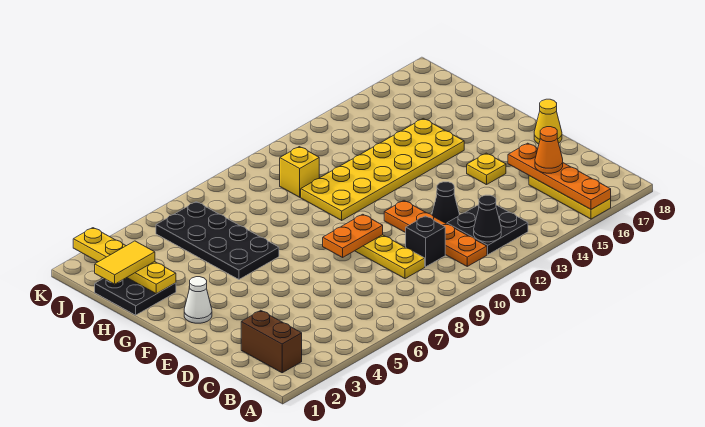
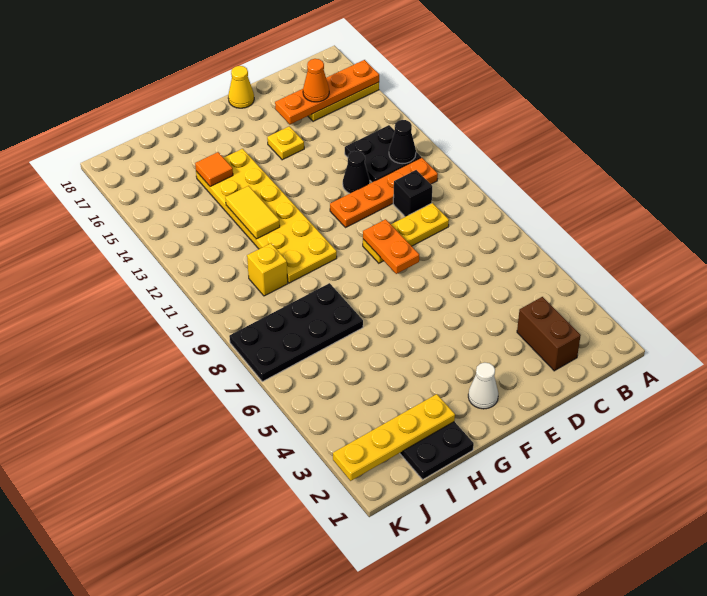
brown 1x2 brick [241,310,302,373] -> brown 1x2 brick turned to [517,297,581,371]
black 2x4 plate [156,202,279,279] -> black 2x4 plate moved to [229,283,363,382]
none -> orange 1x1 tile [195,152,233,187]
yellow 1x2 tile [95,241,155,284] -> yellow 1x2 tile moved to [225,186,280,239]

